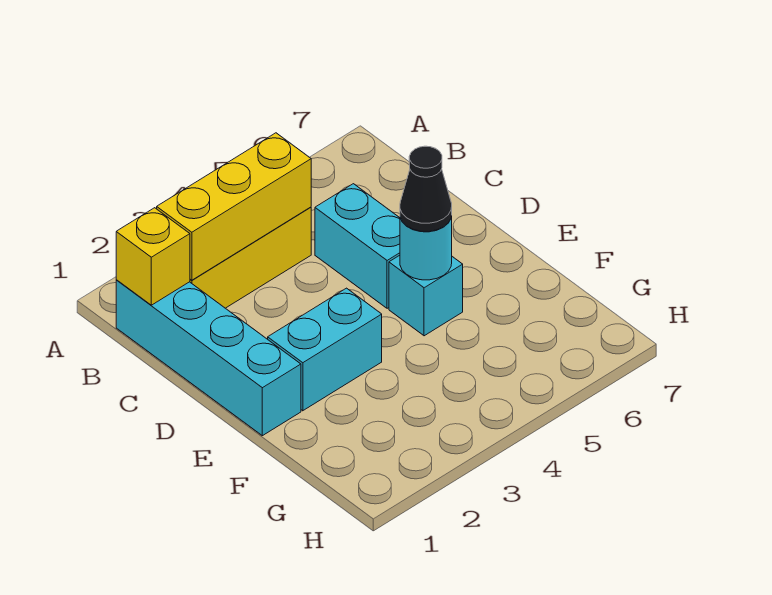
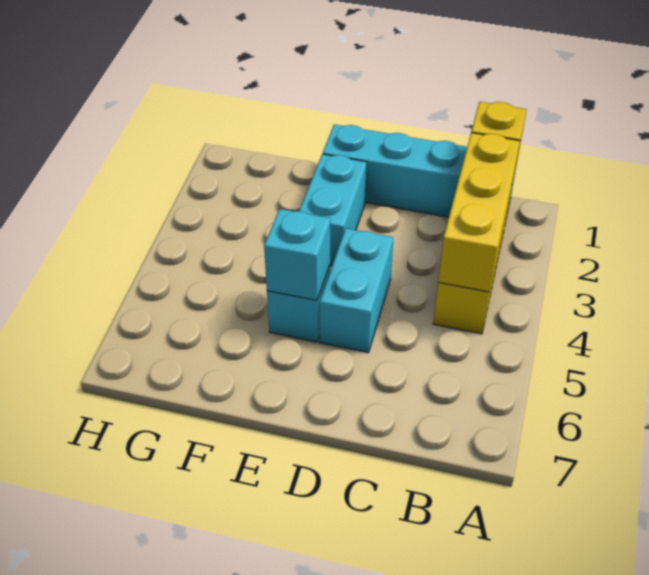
cyan 1x2 brick [315,184,400,308] -> cyan 1x2 brick turned to [320,228,394,353]
cyan 1x1 round brick [400,216,452,280] -> cyan 1x1 brick [264,209,330,300]
black 1x1 cone [400,146,452,231] -> none

